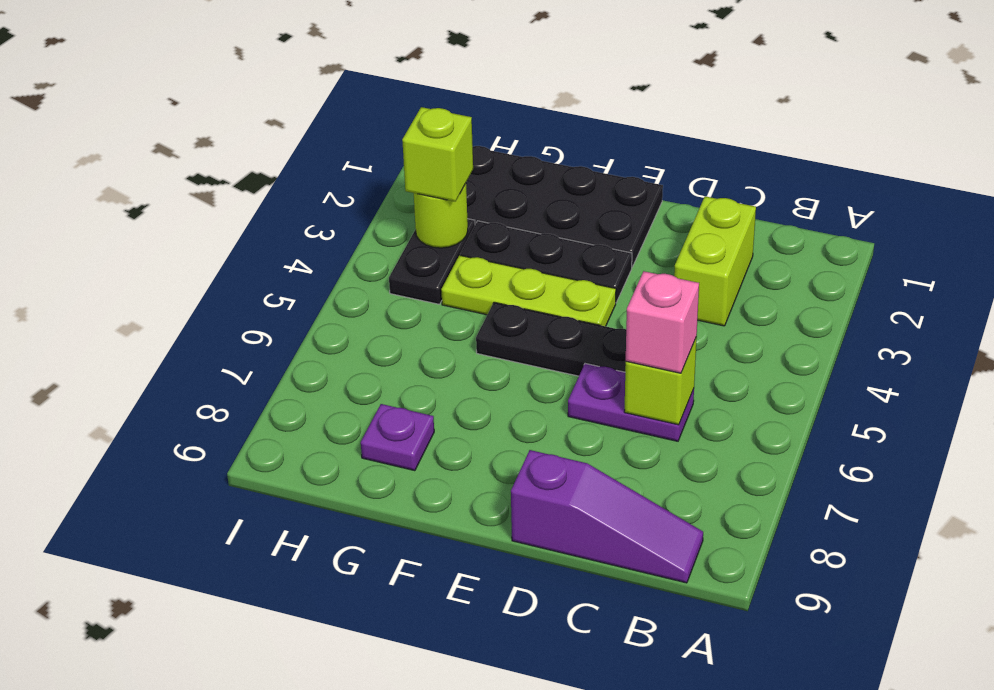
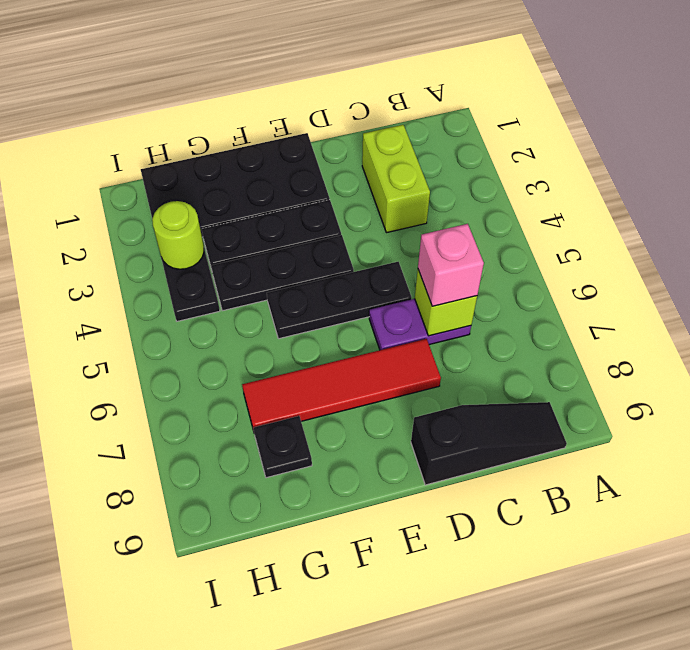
purple 1x3 slope [511,450,703,583] -> black 1x3 slope [411,402,567,485]
none -> red 1x4 tile [242,339,441,431]
lime 1x3 plate [441,255,616,326] -> black 1x3 plate [211,235,354,311]
purple 1x1 plate [361,404,434,471] -> black 1x1 plate [253,416,312,478]
lime 1x1 brick [402,107,473,202] -> none

